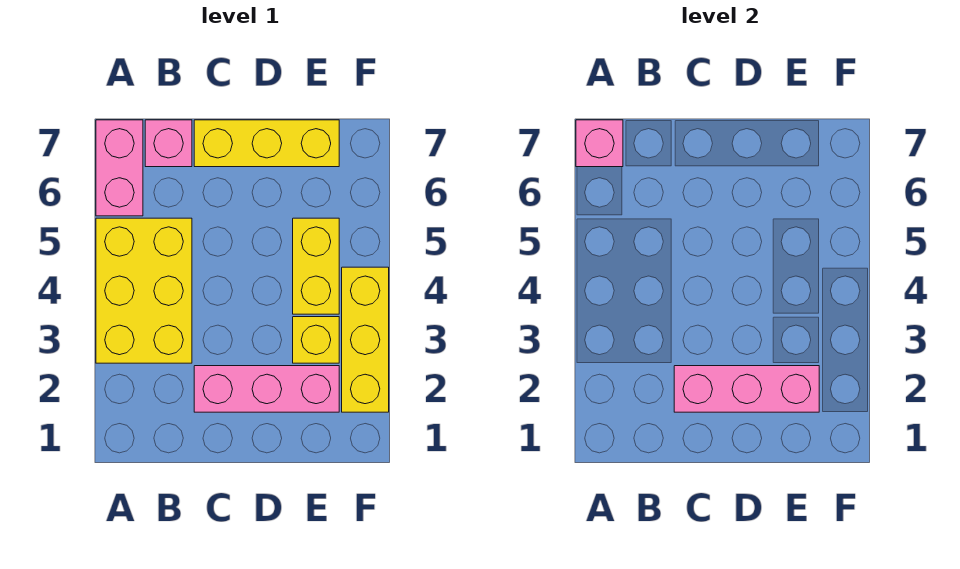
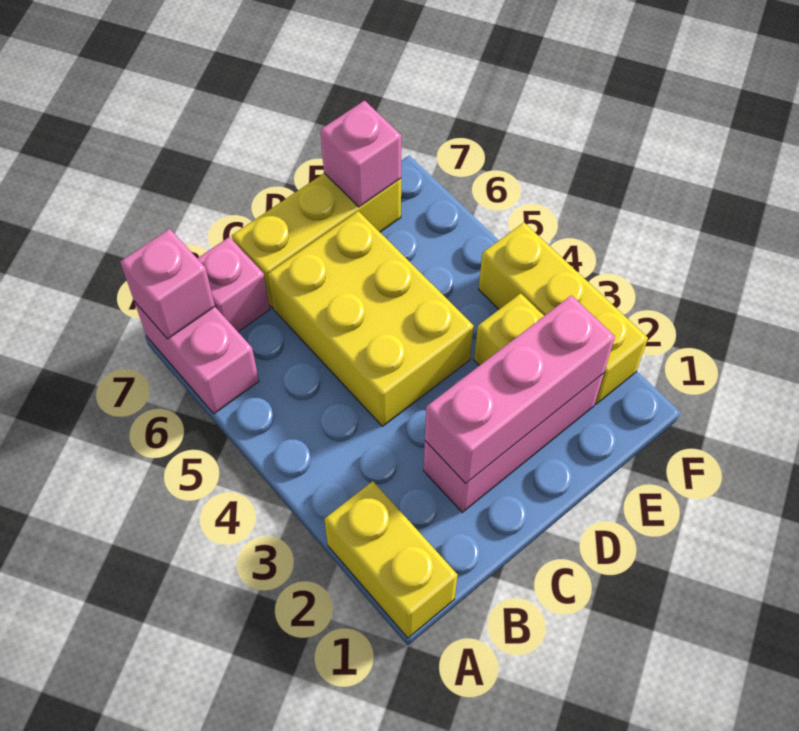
yellow 2x3 brick [96,218,192,363] -> yellow 2x3 brick moved to [268,211,473,426]
yellow 1x2 brick [293,218,339,314] -> yellow 1x2 brick moved to [324,481,458,638]
none -> pink 1x1 brick [320,101,401,207]

